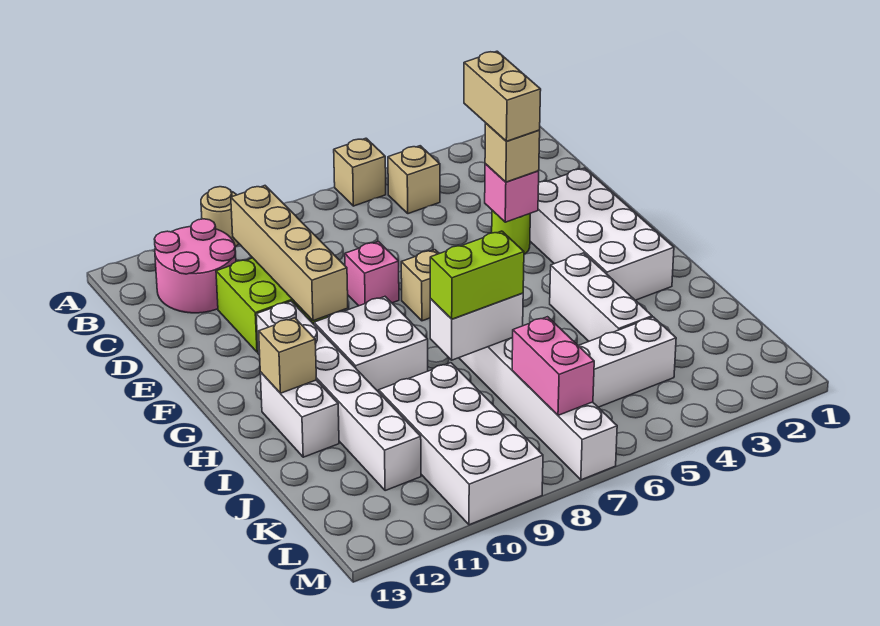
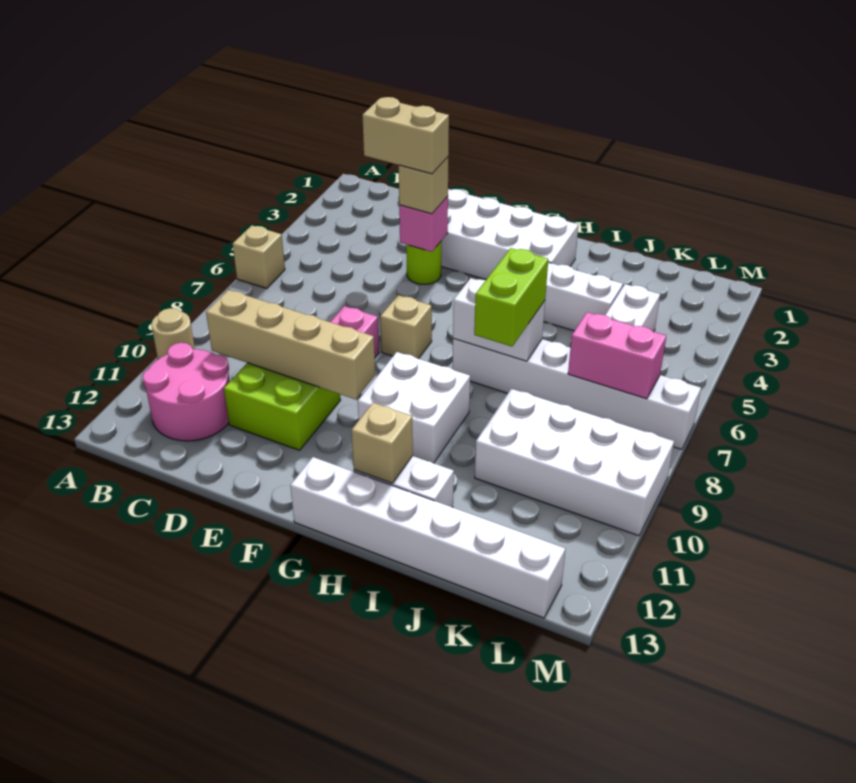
tan 1x1 brick [388,146,440,214] -> none
white 1x6 brick [256,301,421,491] -> white 1x6 brick moved to [290,457,565,618]
white 1x2 brick [430,293,523,360] -> white 1x2 brick turned to [453,278,545,361]

